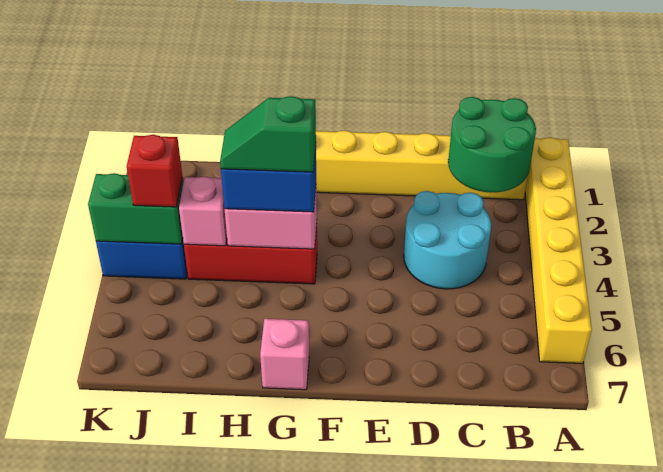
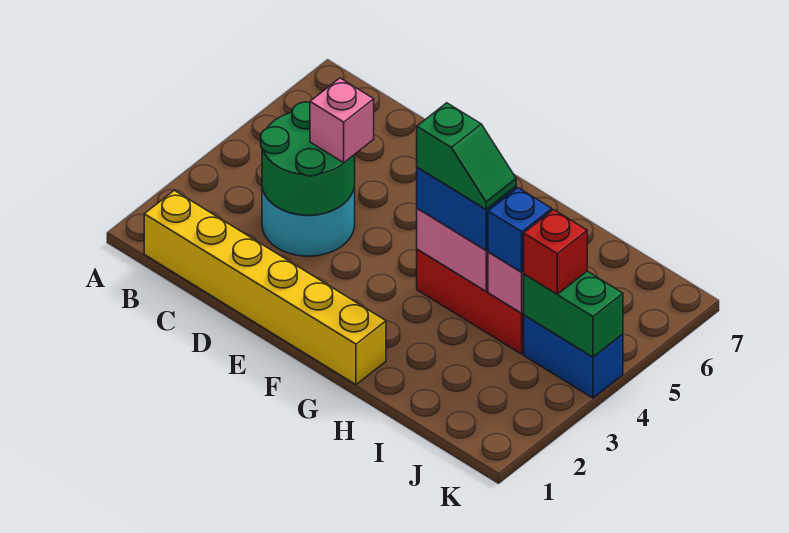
yellow 1x6 brick [525,137,592,363] -> none
green 2x2 round brick [448,97,536,193] -> green 2x2 round brick moved to [261,102,355,215]
pink 1x1 brick [260,319,309,390] -> pink 1x1 brick moved to [310,78,374,163]
none -> blue 1x1 brick [488,188,552,272]

